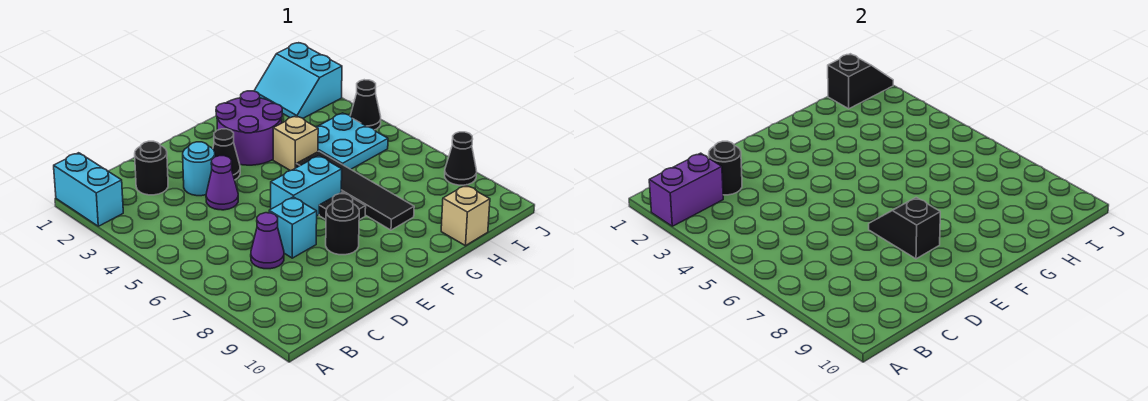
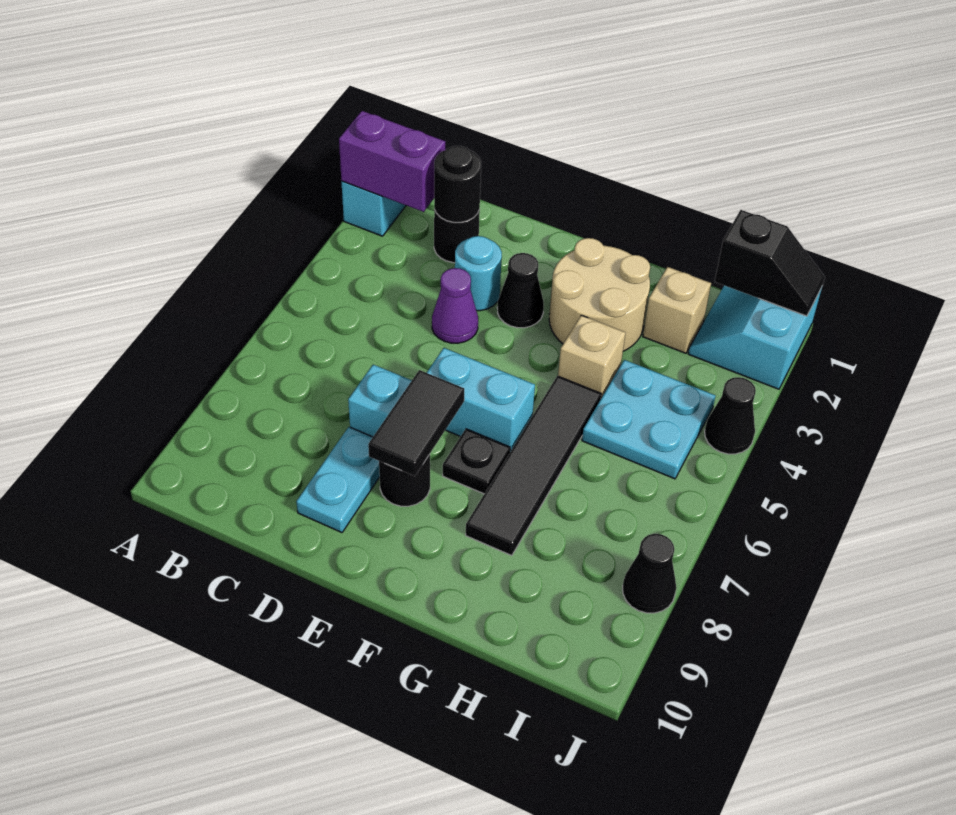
purple 1x1 cone [251,213,284,269] -> none
none -> cyan 1x2 plate [296,427,380,532]
black 1x2 slope [869,197,940,259] -> black 1x2 tile [368,370,464,476]
purple 2x2 round brick [216,91,282,165] -> tan 2x2 round brick [549,238,650,351]
tan 1x1 brick [441,185,490,246] -> tan 1x1 brick moved to [643,267,711,353]

